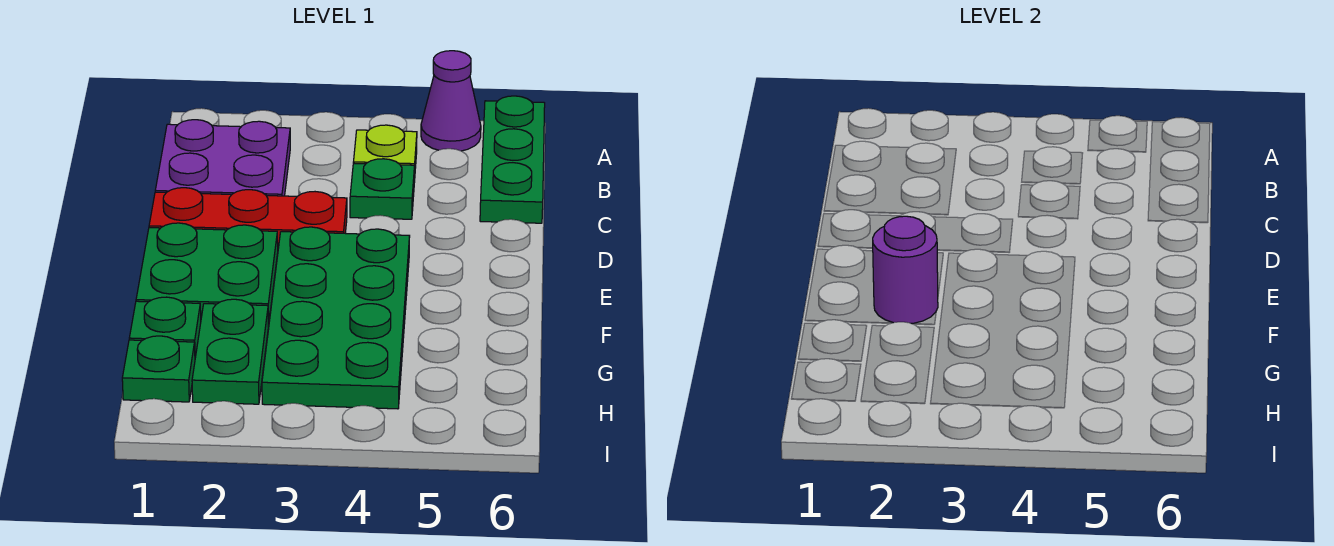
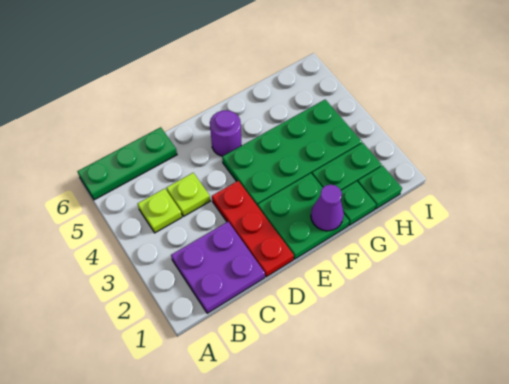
purple 1x1 cone [421,51,481,151] -> purple 1x1 cone moved to [311,185,344,231]
green 1x1 plate [350,159,415,219] -> lime 1x1 plate [167,173,210,216]
purple 1x1 round brick [873,216,938,323] -> purple 1x1 round brick moved to [210,110,241,156]

